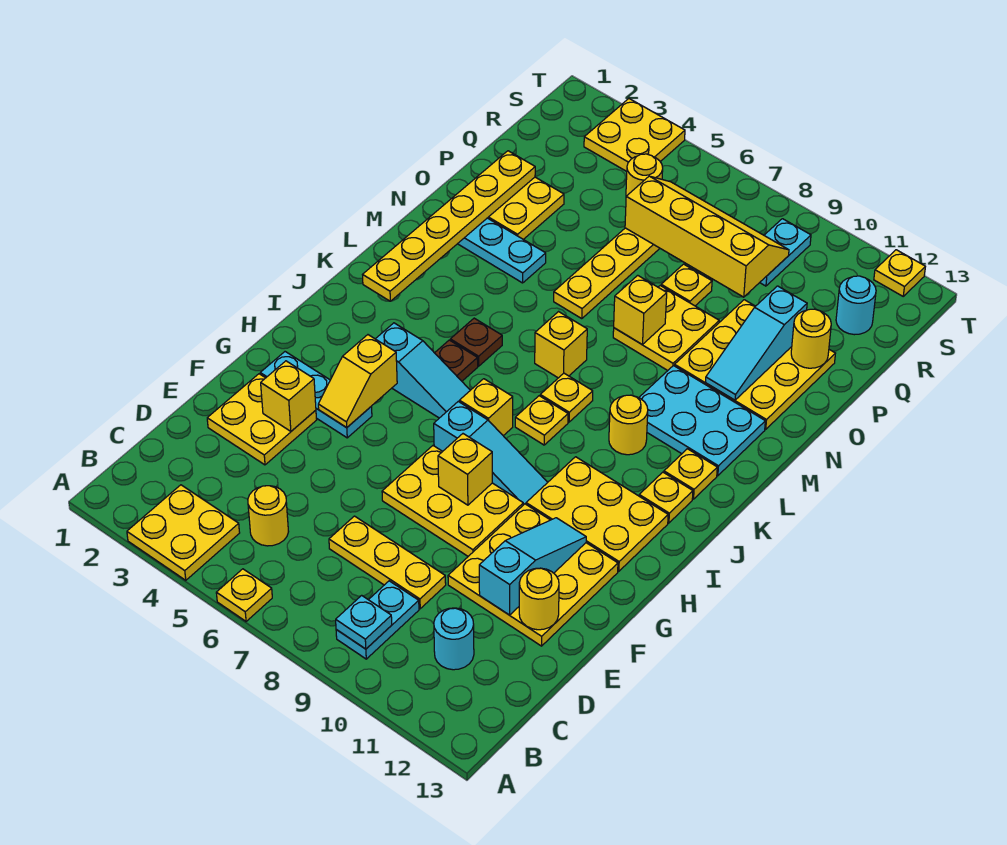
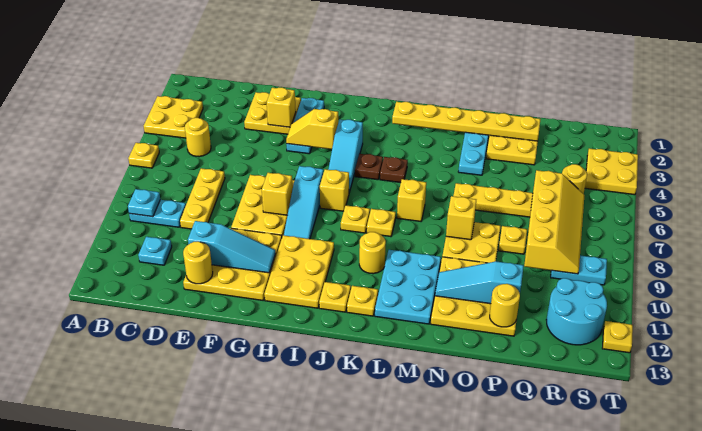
cyan 1x1 round brick [434,608,474,670] -> cyan 1x1 plate [138,237,172,265]
cyan 1x1 round brick [836,276,876,335] -> cyan 2x2 round brick [546,278,607,345]

